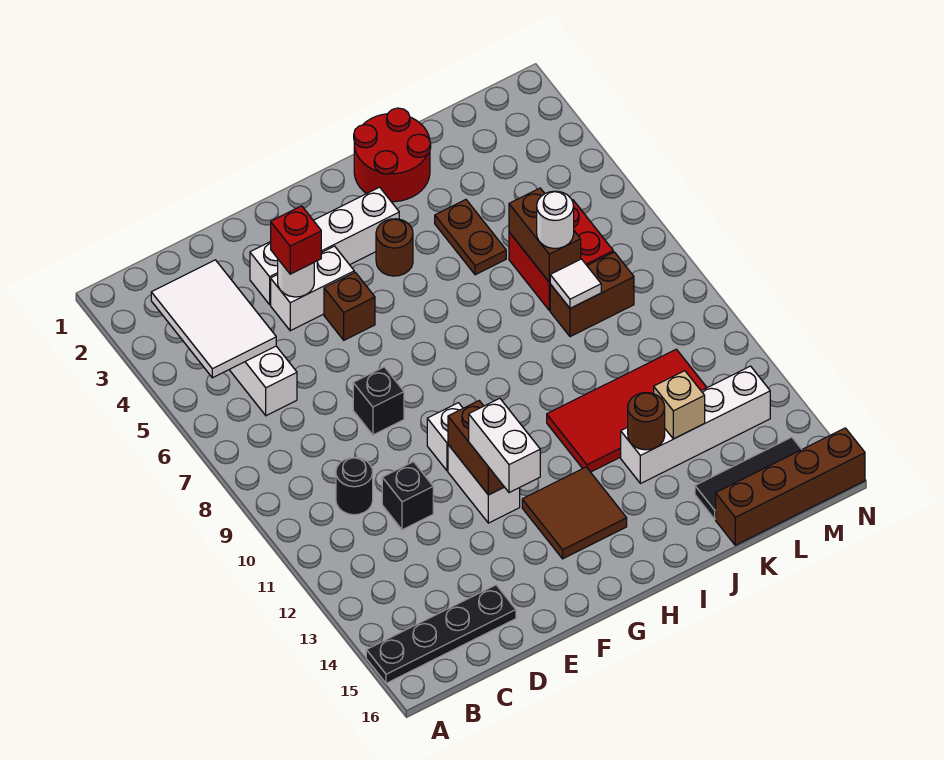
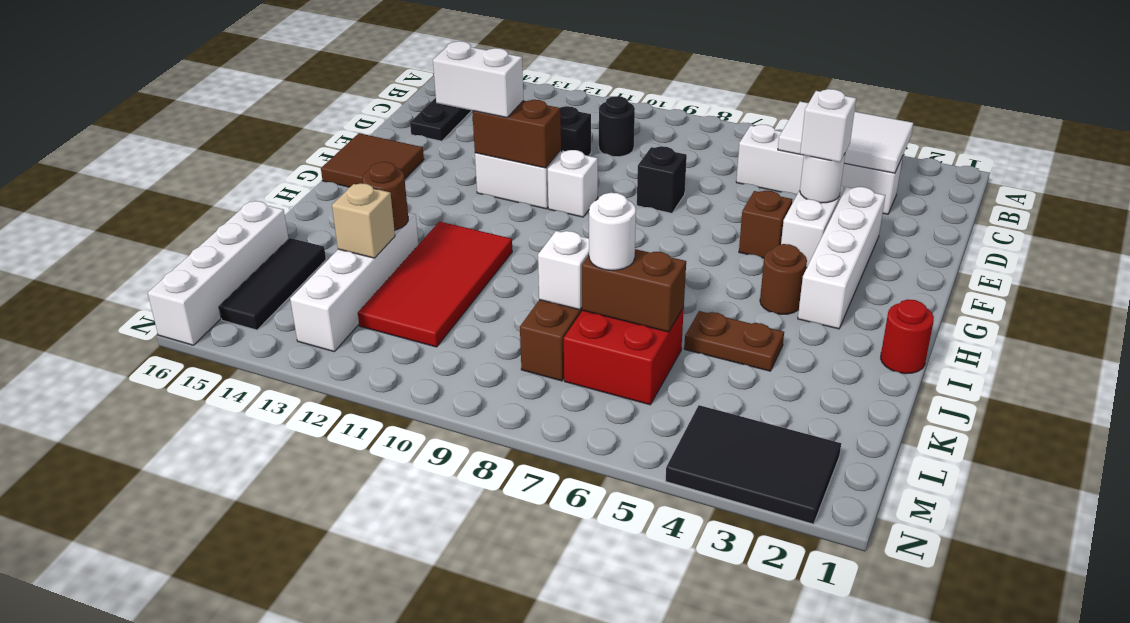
red 1x1 brick [271,206,321,274] -> white 1x1 brick [800,89,856,162]
brown 2x2 tile [522,467,627,559] -> brown 2x2 tile moved to [321,133,424,187]
red 2x2 round brick [354,108,431,202] -> red 1x1 round brick [881,300,934,374]
white 1x1 tile [550,259,601,308] -> white 1x1 brick [538,231,589,310]
brown 1x4 brick [716,428,865,545] -> white 1x4 brick [148,201,289,345]
none -> black 2x3 tile [666,405,841,524]

